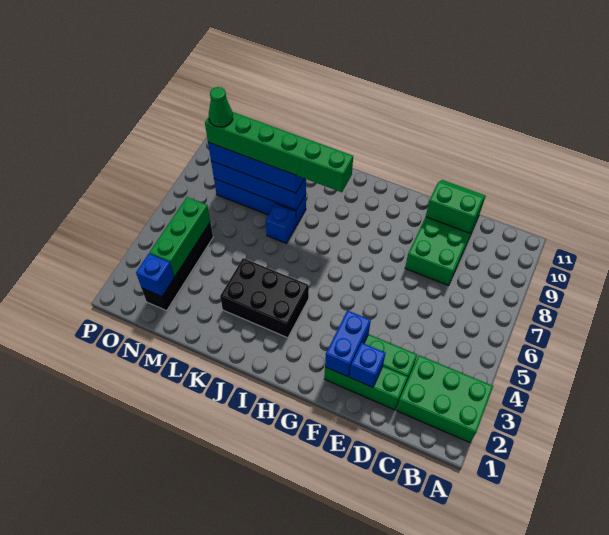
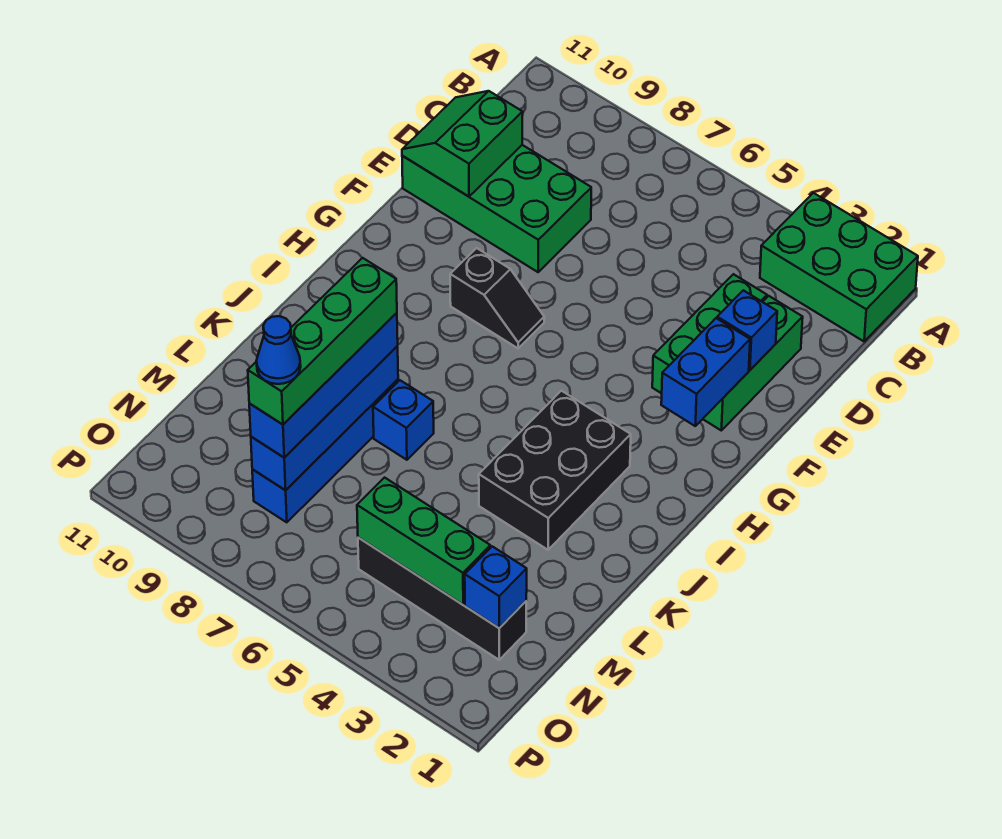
green 2x3 brick [396,355,493,443] -> green 2x3 brick turned to [760,193,918,341]
blue 1x2 brick [325,310,371,377] -> blue 1x2 brick turned to [661,318,750,426]
none -> black 1x2 slope [450,248,544,348]
green 1x6 brick [205,112,353,192] -> green 1x4 brick [248,258,397,424]
green 1x1 cone [209,87,233,127] -> blue 1x1 cone [257,316,301,384]

